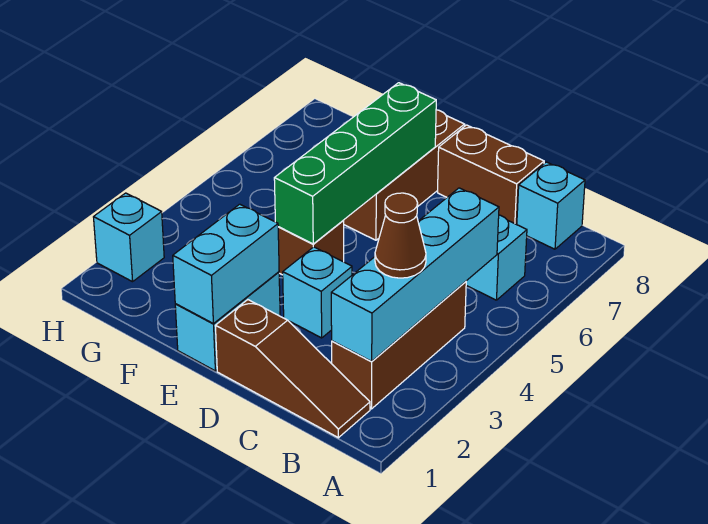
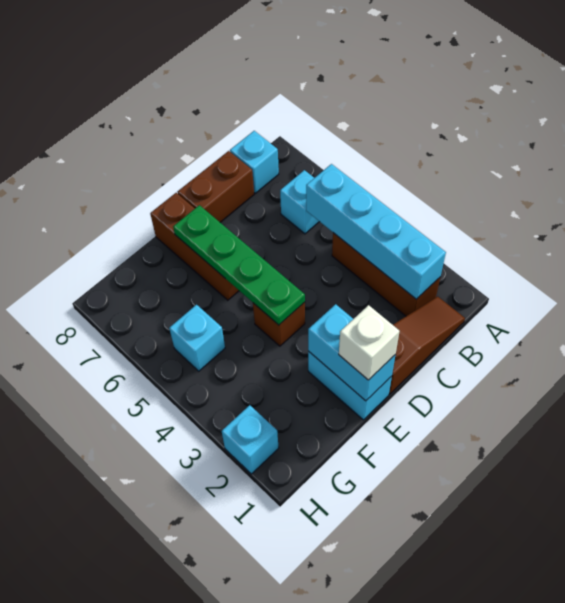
brown 1x1 cone [375,193,426,278] -> none
cyan 1x1 brick [283,247,352,338] -> cyan 1x1 brick moved to [169,305,225,371]
none -> white 1x1 brick [339,305,400,380]
green 1x4 brick [274,83,436,244] -> green 1x4 plate [173,205,305,325]

